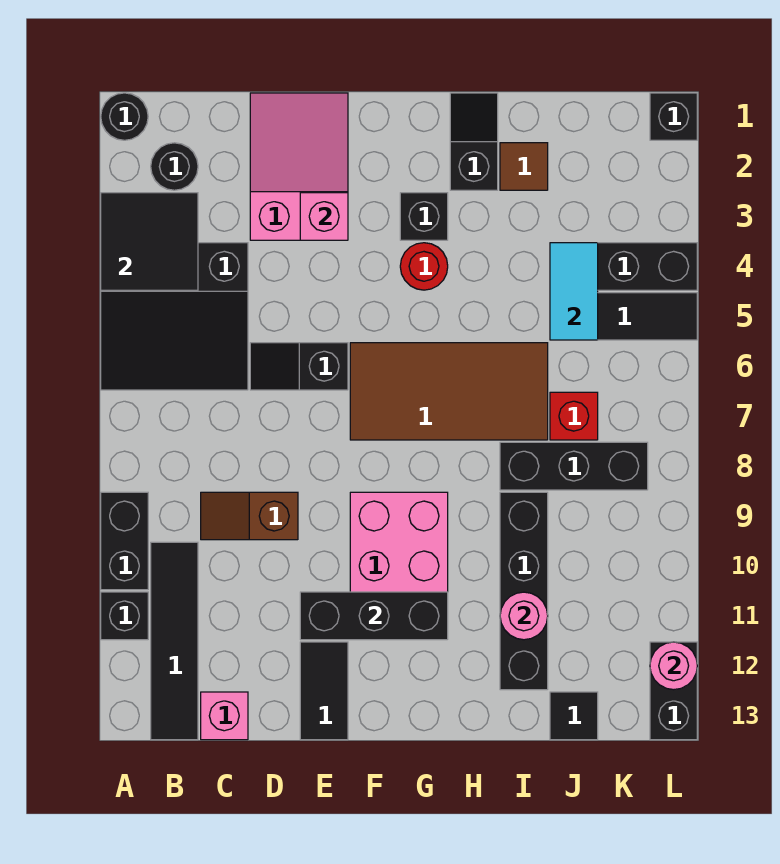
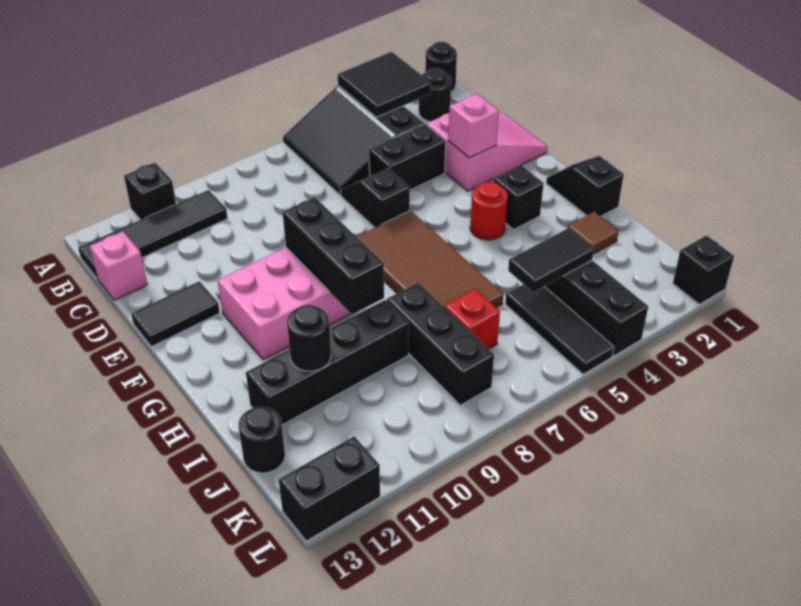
black 1x2 brick [101,492,148,590] -> black 1x2 brick moved to [369,124,446,190]
brown 1x2 slope [201,492,298,540] -> none
black 1x3 brick [300,592,448,640] -> black 1x3 brick moved to [283,197,384,315]
black 1x2 slope [450,93,498,190] -> black 1x2 slope turned to [546,156,624,216]
pink 1x1 round brick [500,592,548,640] -> black 1x1 round brick [287,305,331,371]
cyan 1x2 tile [550,243,598,340] -> black 1x2 tile [508,228,594,292]
black 1x1 tile [550,692,598,740] -> black 1x1 round brick [238,407,285,473]
pink 1x1 round brick [650,642,697,690] -> none

